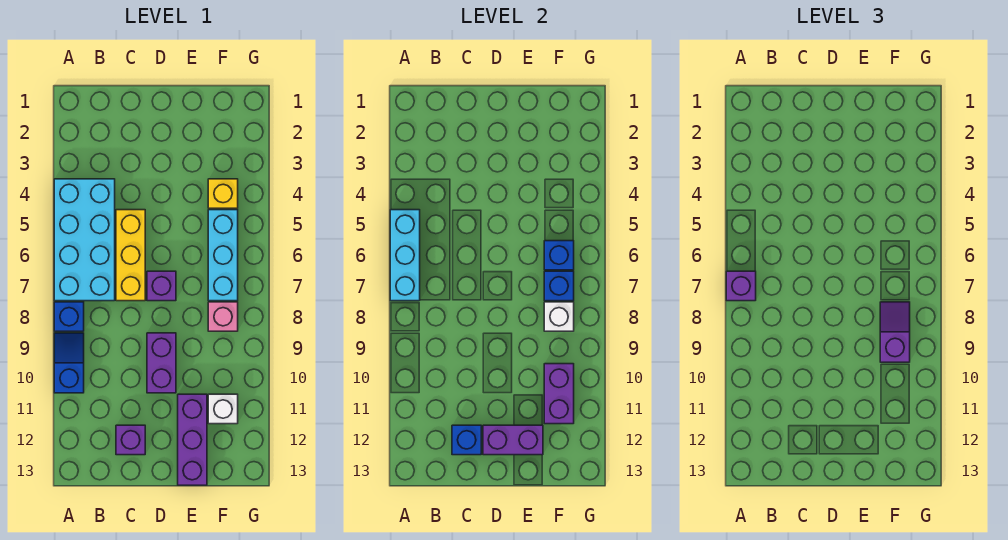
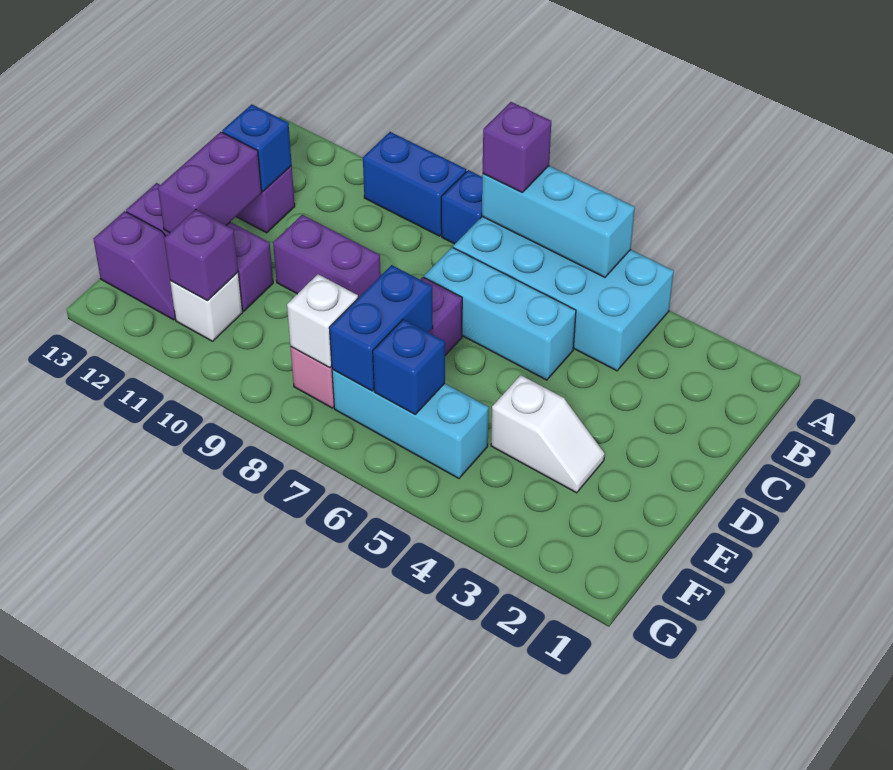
blue 1x2 slope [54,333,84,393] -> blue 1x2 brick [363,132,466,236]
yellow 1x3 brick [116,210,145,301] -> cyan 1x3 brick [424,247,576,380]
none -> white 1x2 slope [491,375,605,493]
yellow 1x1 brick [208,179,238,208] -> none
blue 1x1 brick [544,271,574,301] -> blue 1x2 brick [329,265,433,391]
purple 1x2 slope [880,302,910,362] -> purple 1x2 slope moved to [93,211,175,320]
purple 1x2 brick [544,364,574,424] -> purple 1x1 brick [164,209,238,301]

